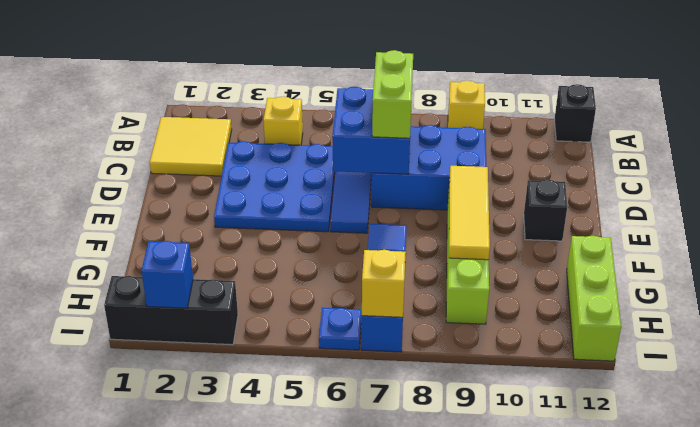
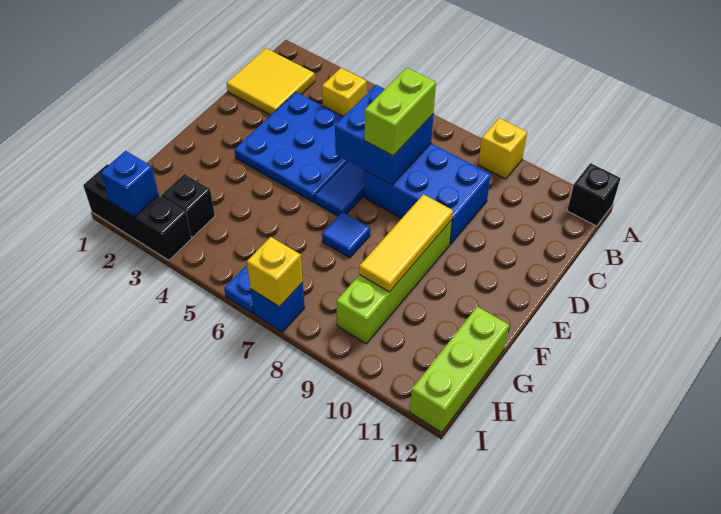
black 1x1 brick [524,179,567,241] -> black 1x1 brick moved to [161,174,215,237]

